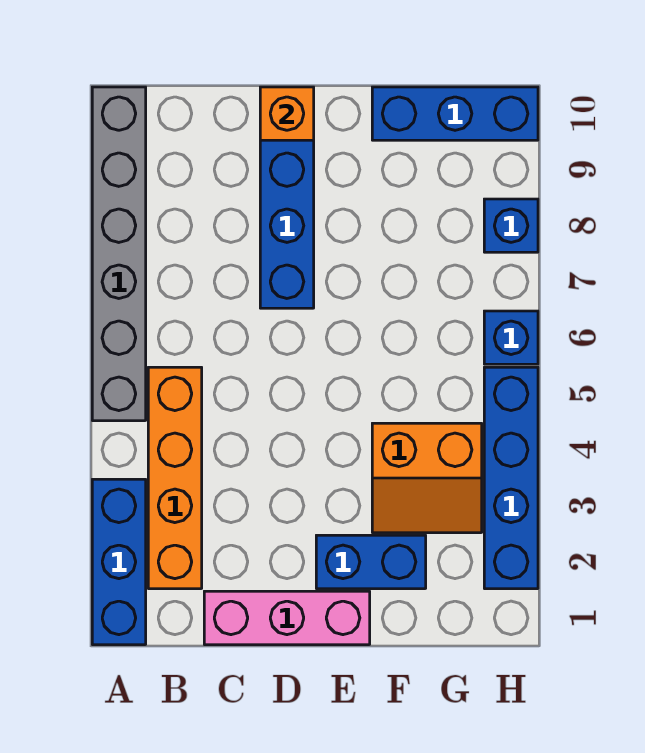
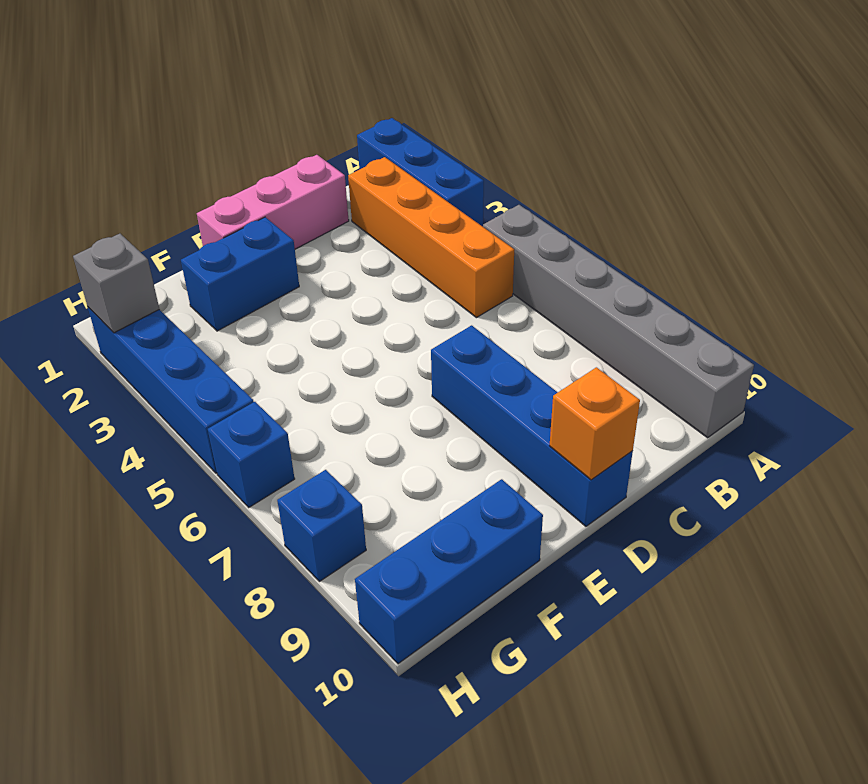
orange 2x2 slope [372,423,482,533] -> none
none -> grey 1x1 brick [73,234,159,333]

